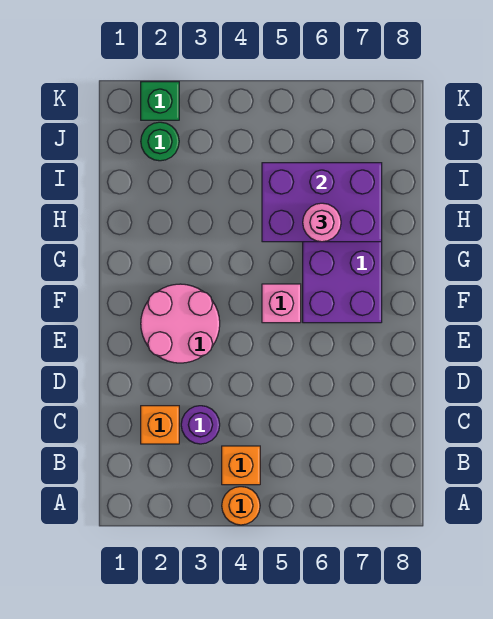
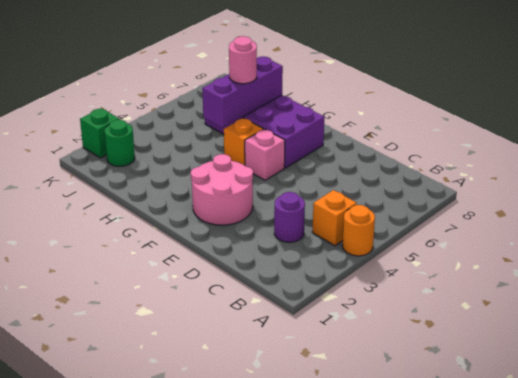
orange 1x1 brick [141,406,179,444] -> orange 1x1 brick moved to [224,118,263,165]
purple 2x3 brick [262,163,382,242] -> purple 1x3 brick [202,57,283,128]

